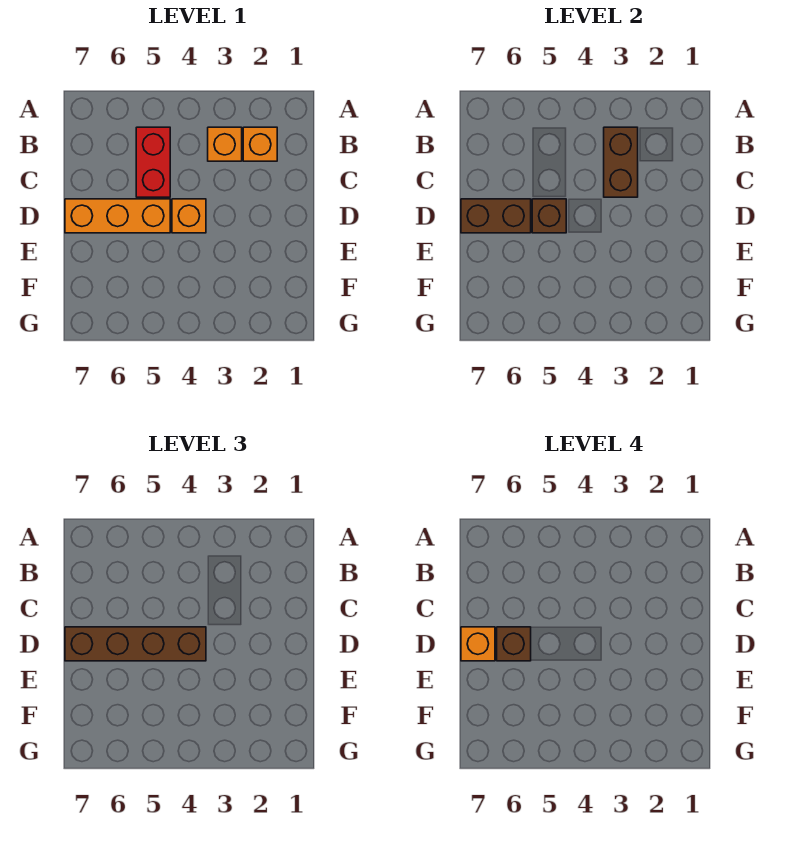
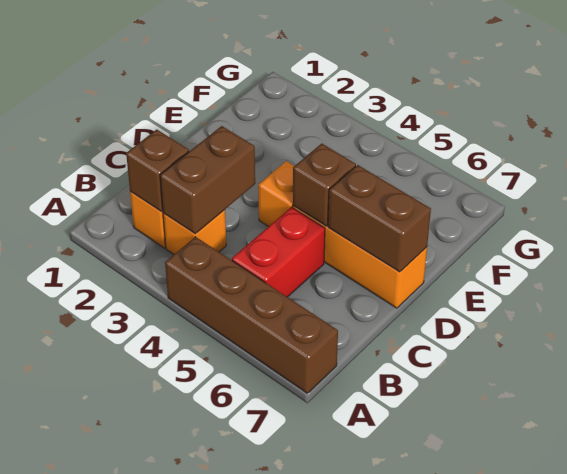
brown 1x4 brick [65,627,206,661] -> brown 1x4 brick moved to [165,237,338,393]
brown 1x1 brick [497,627,531,661] -> brown 1x1 brick moved to [126,130,189,211]
orange 1x1 brick [461,627,495,661] -> none

